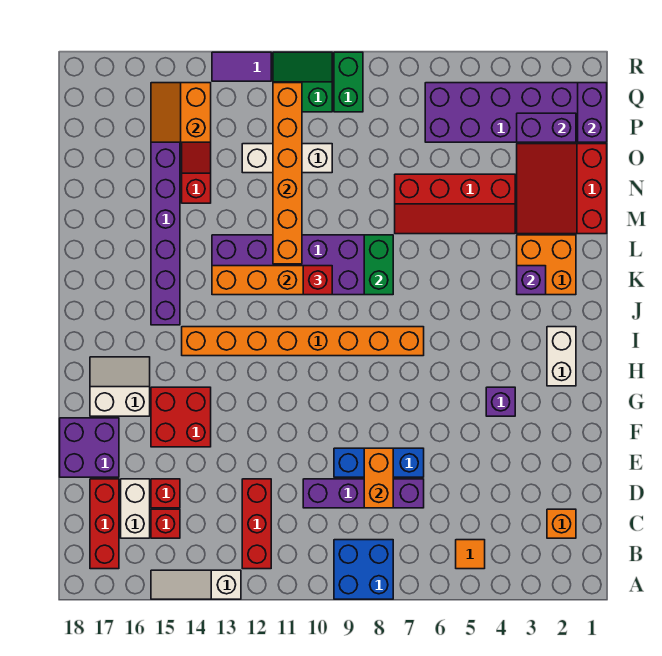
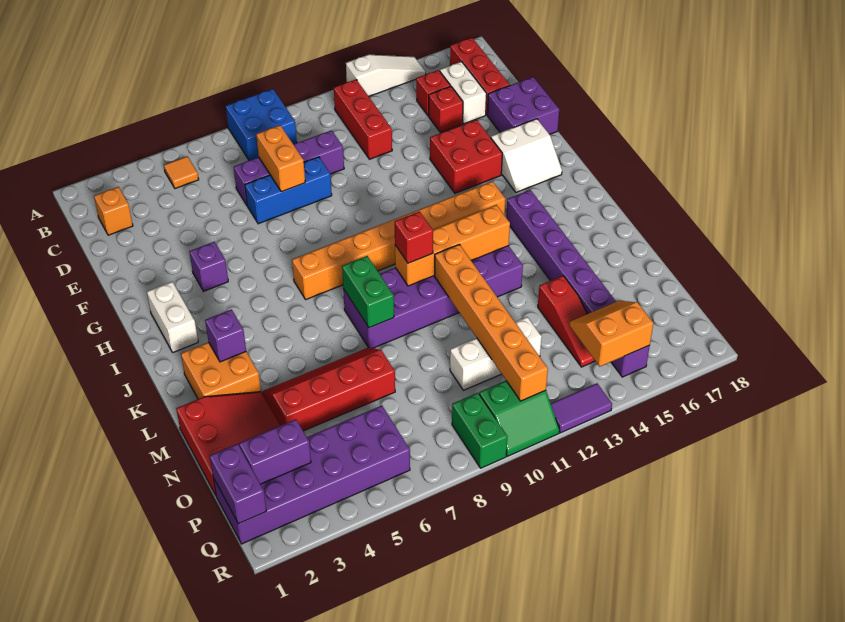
orange 2x2 slope [151,83,211,142] -> orange 2x2 slope turned to [569,301,653,366]

